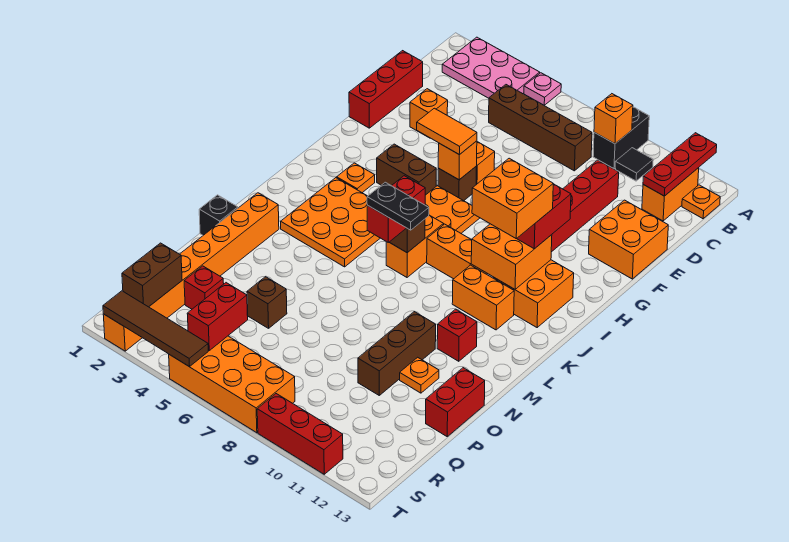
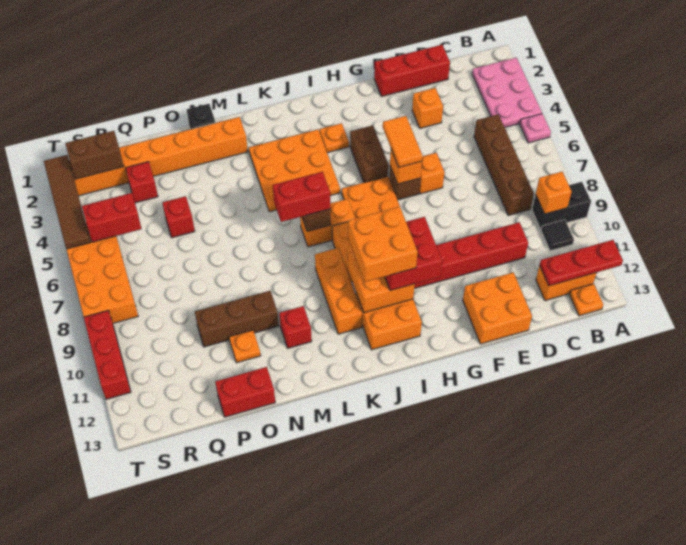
orange 1x2 brick [452,265,514,330] -> orange 1x3 brick [315,248,362,334]
black 1x2 plate [367,182,429,230] -> none
brown 1x1 brick [247,277,287,328] -> red 1x1 brick [163,196,195,238]

